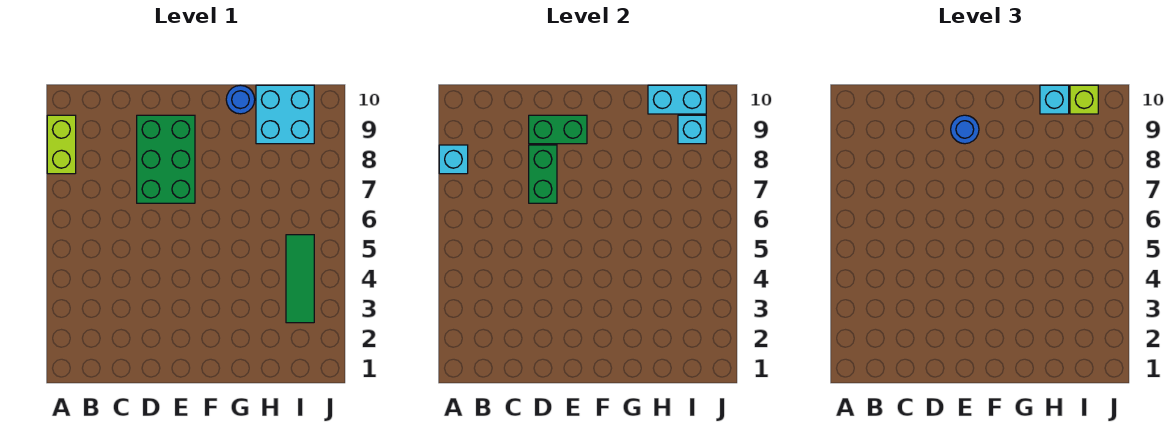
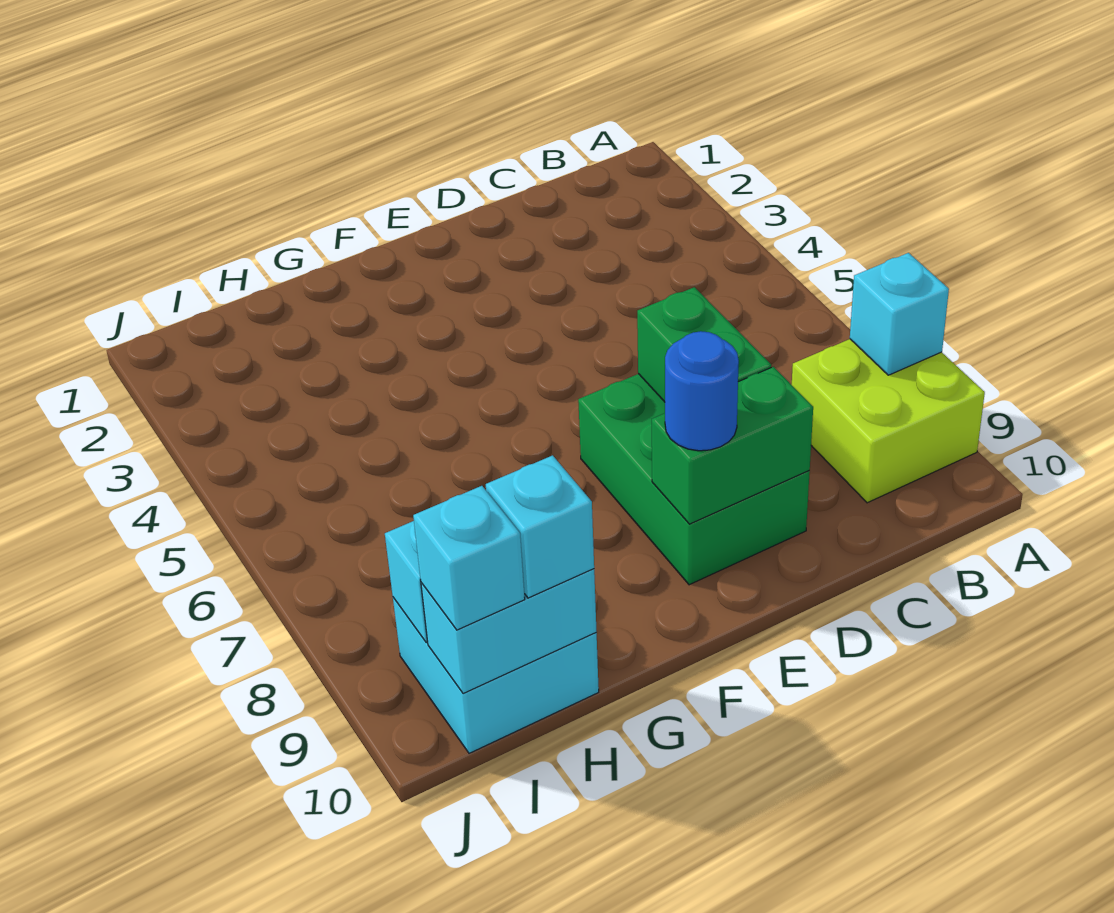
lime 1x2 brick [47,115,76,174] -> lime 2x2 brick [792,339,985,503]
blue 1x1 round brick [226,85,255,114] -> none
green 1x3 tile [286,235,314,323] -> none
lime 1x1 brick [1070,85,1098,114] -> cyan 1x1 brick [413,486,525,630]

